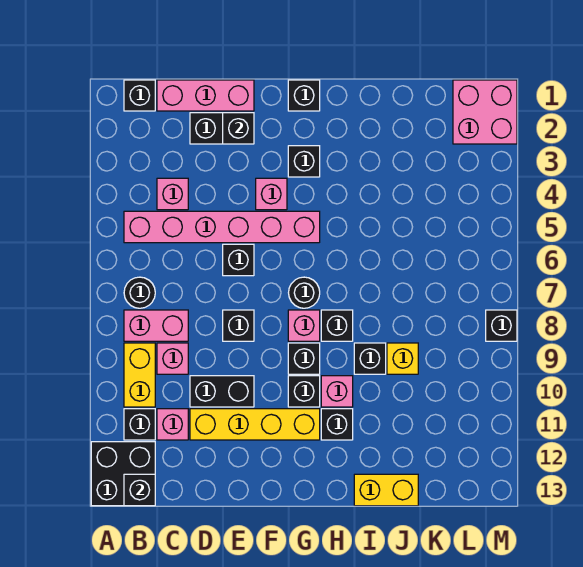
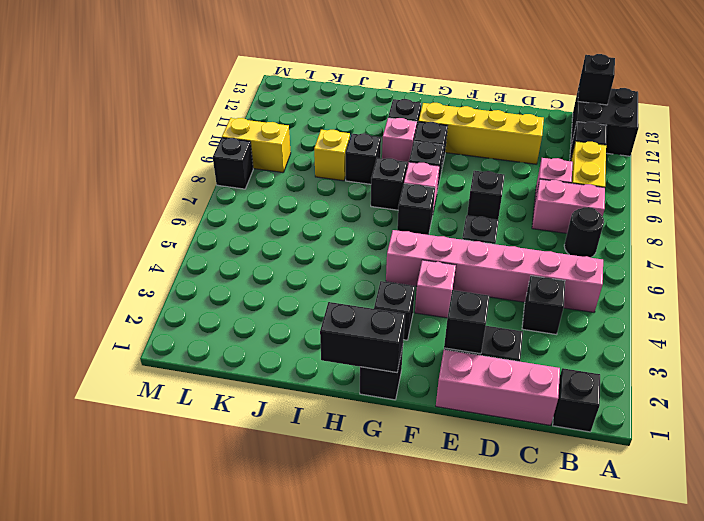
pink 1x1 brick [157,178,188,210] -> black 1x1 brick [522,276,565,335]
pink 1x1 brick [157,409,188,440] -> none
black 1x2 brick [190,376,254,407] -> black 1x2 brick moved to [320,302,405,373]
black 1x1 round brick [289,277,320,308] -> black 1x1 brick [397,184,435,235]
yellow 1x2 brick [354,474,418,506] -> yellow 1x2 brick moved to [222,118,291,173]
pink 2x2 brick [453,80,517,144] -> none

